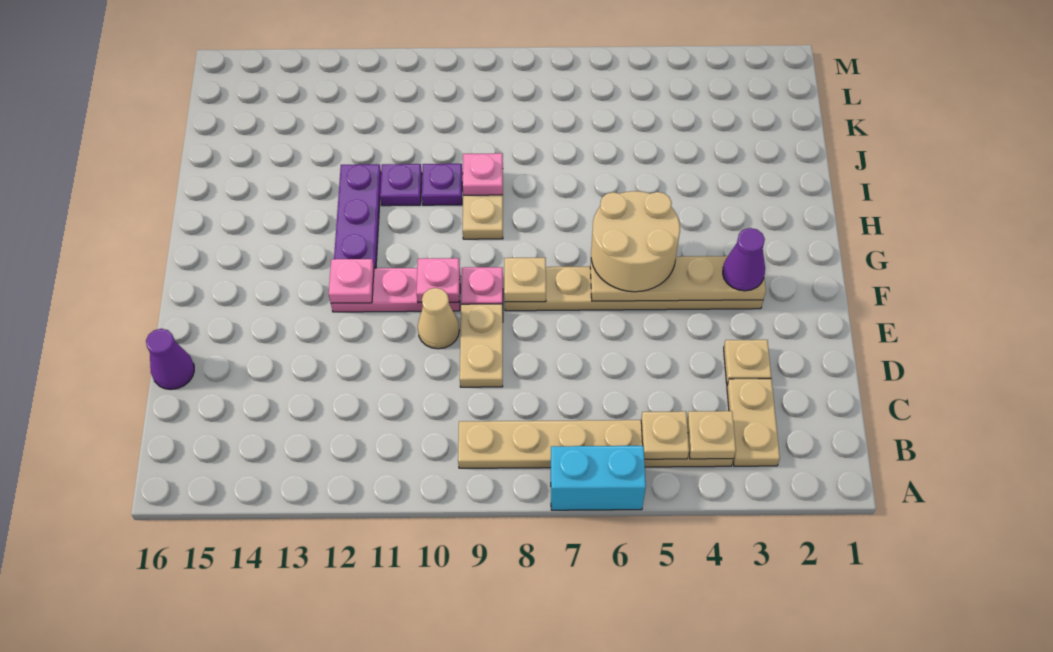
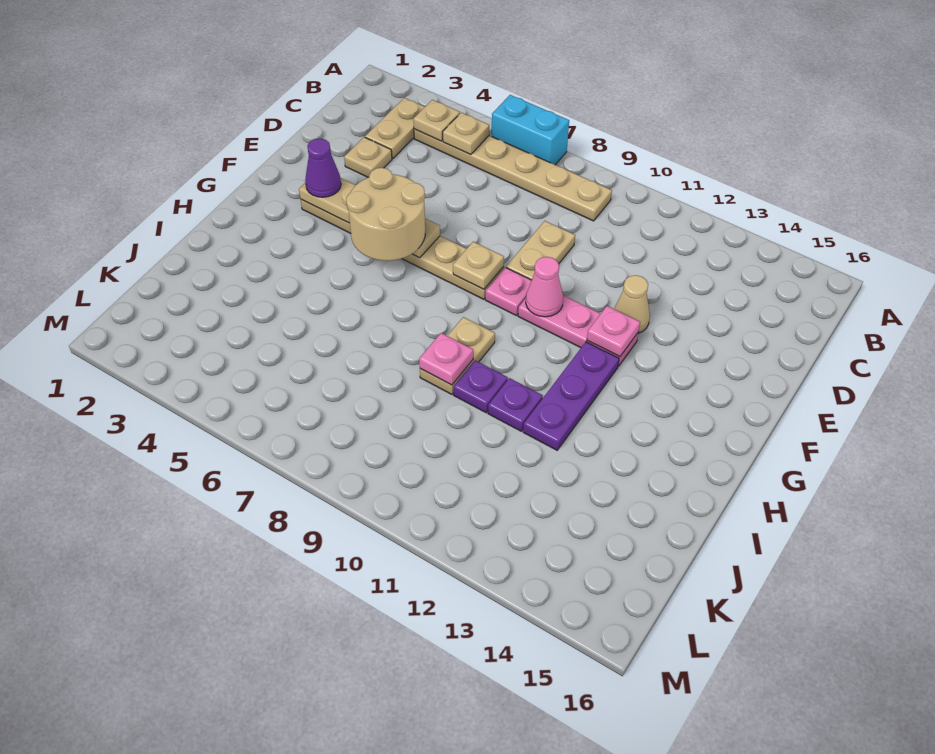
purple 1x1 cone [146,329,194,389] -> none
tan 1x1 cone [418,288,459,349] -> tan 1x1 cone moved to [614,275,650,334]
pink 1x1 plate [416,258,460,303] -> pink 1x1 cone [526,257,563,317]

